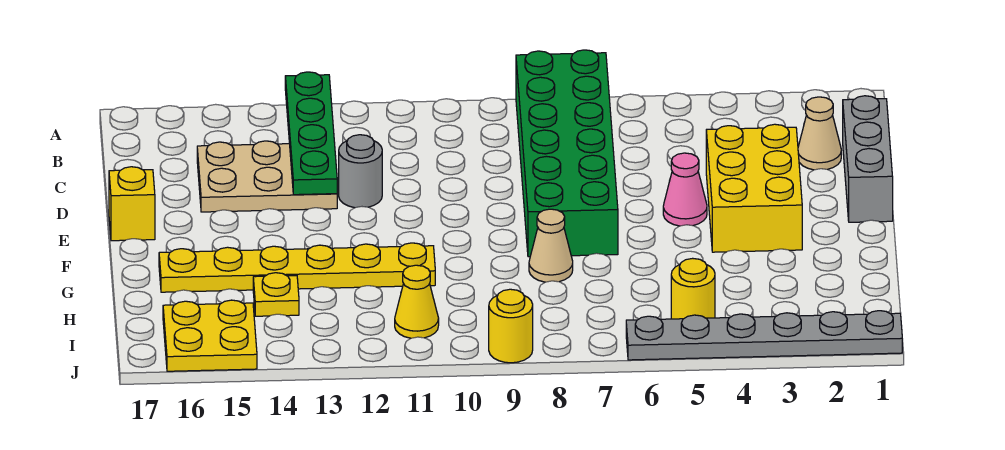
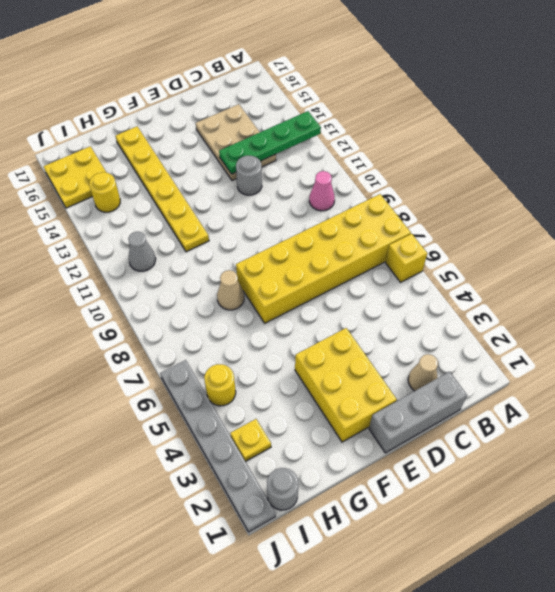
green 2x6 brick [516,50,618,257] -> yellow 2x6 brick [236,194,411,323]
yellow 2x3 brick [706,124,802,252] -> yellow 2x3 brick turned to [295,328,397,442]
pink 1x1 cone [663,153,707,226] -> pink 1x1 cone moved to [309,171,335,211]
yellow 1x1 brick [109,167,155,241] -> yellow 1x1 brick moved to [386,234,427,282]
yellow 1x1 plate [253,273,299,316] -> yellow 1x1 plate moved to [230,419,271,462]
none -> grey 1x1 round brick [267,468,298,510]
yellow 1x1 cone [395,265,439,338] -> grey 1x1 cone [128,232,156,271]
yellow 1x1 round brick [489,289,533,363] -> yellow 1x1 round brick moved to [89,172,120,212]

